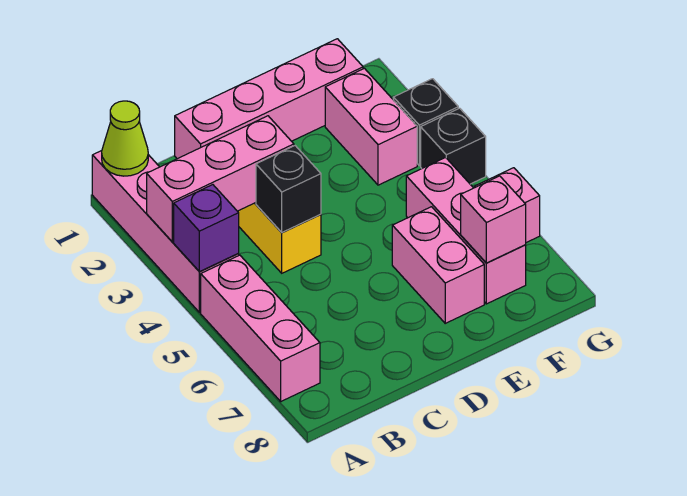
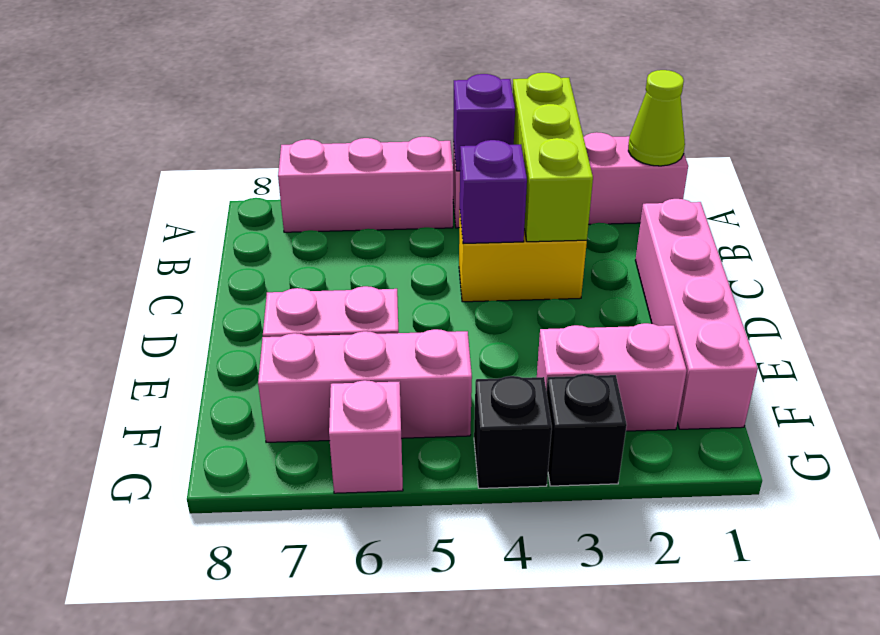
pink 1x3 brick [147,116,294,242] -> lime 1x3 brick [512,73,593,242]
black 1x1 brick [256,146,321,233] -> purple 1x1 brick [460,140,527,244]
pink 1x1 brick [461,176,526,263] -> none

